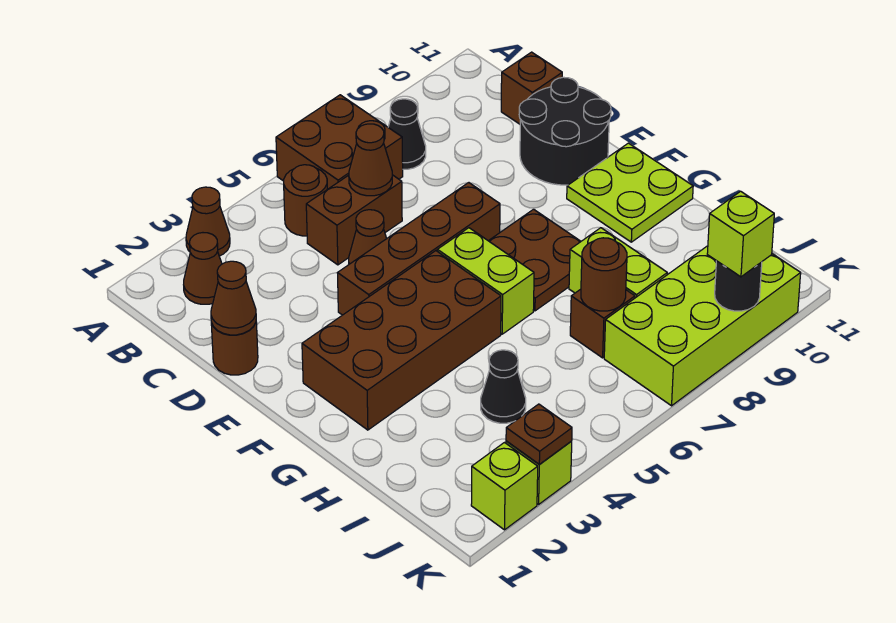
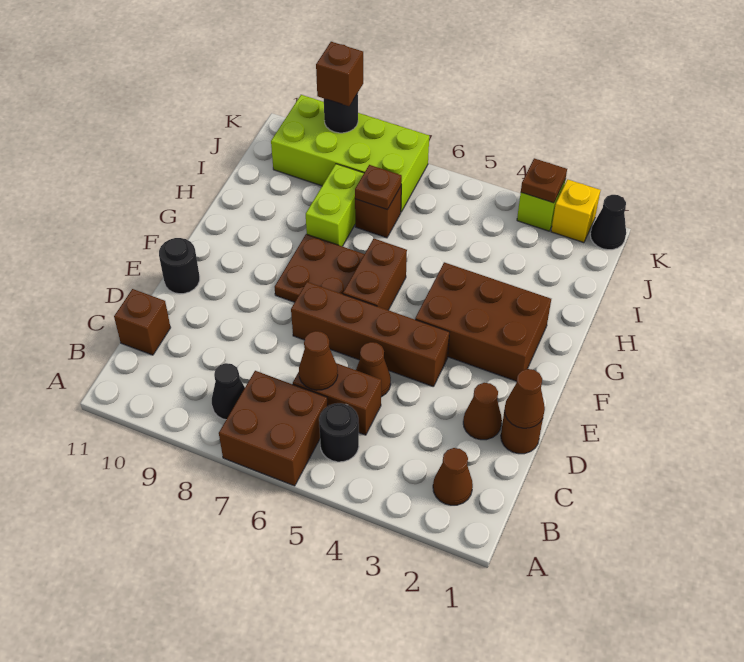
brown 1x1 cone [186,187,230,256] -> brown 1x1 cone moved to [463,383,502,440]
brown 1x1 round brick [284,165,327,236] -> black 1x1 round brick [319,403,359,462]
black 2x2 round brick [519,77,611,185] -> black 1x1 round brick [159,238,200,294]
brown 2x4 brick [302,251,501,430] -> brown 2x3 brick [415,262,551,381]
lime 1x2 brick [437,228,534,334] -> brown 1x2 brick [343,238,407,310]
lime 2x2 plate [567,143,693,242] -> none
black 1x1 cone [481,350,526,423] -> black 1x1 cone moved to [590,195,626,250]
brown 1x1 round brick [581,238,627,311] -> brown 1x1 plate [355,165,402,210]
lime 1x1 brick [471,443,538,530] -> yellow 1x1 brick [551,179,601,243]
lime 1x1 brick [707,191,774,277] -> brown 1x1 brick [316,42,363,106]

